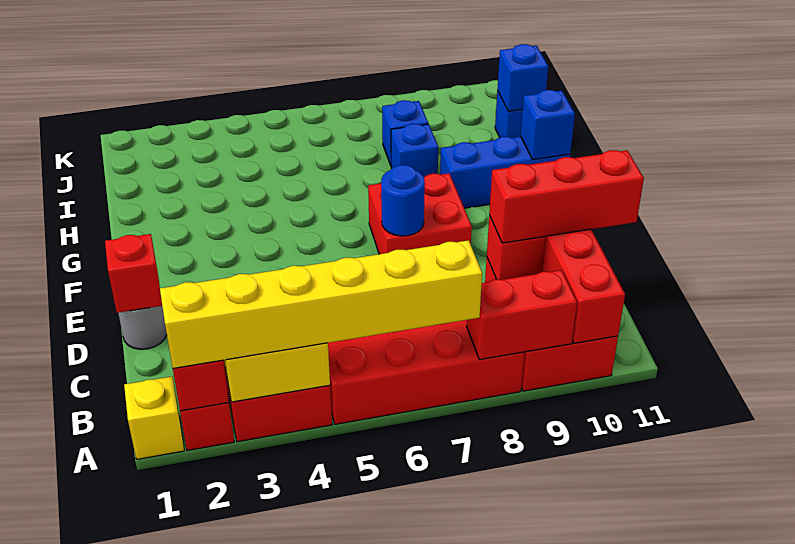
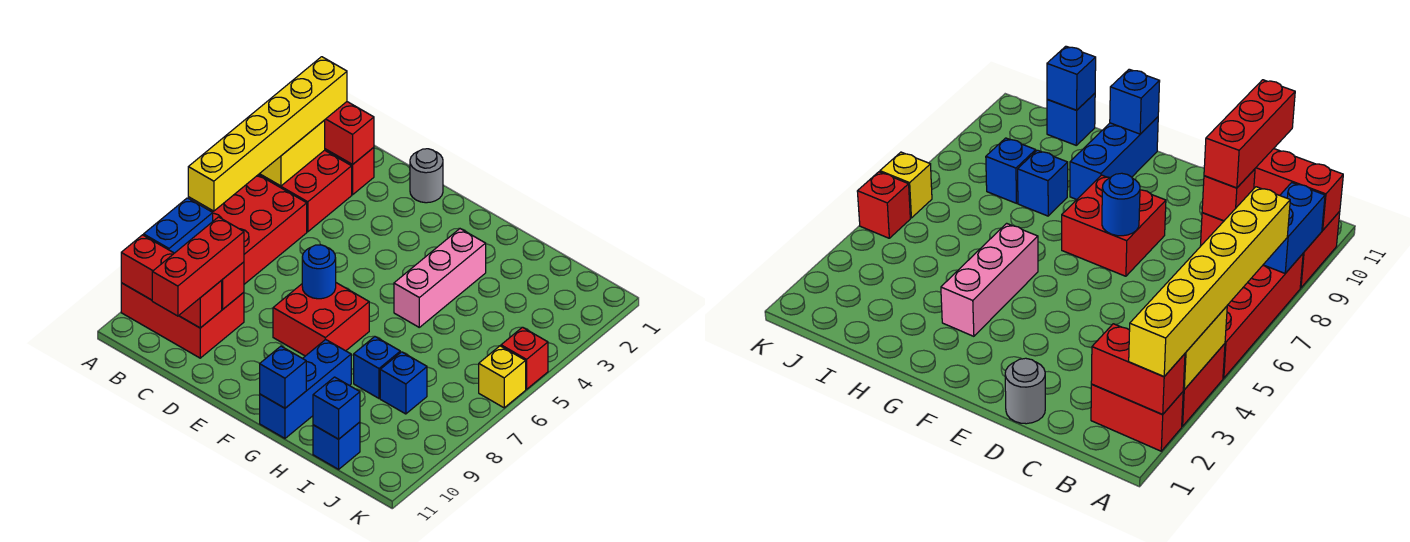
yellow 1x1 brick [124,376,184,459] -> yellow 1x1 brick moved to [479,346,526,408]
red 1x2 brick [467,270,577,360] -> blue 1x2 brick [144,198,213,253]
red 1x1 brick [105,234,162,313] -> red 1x1 brick moved to [501,327,548,389]
none -> pink 1x3 brick [394,229,486,327]

